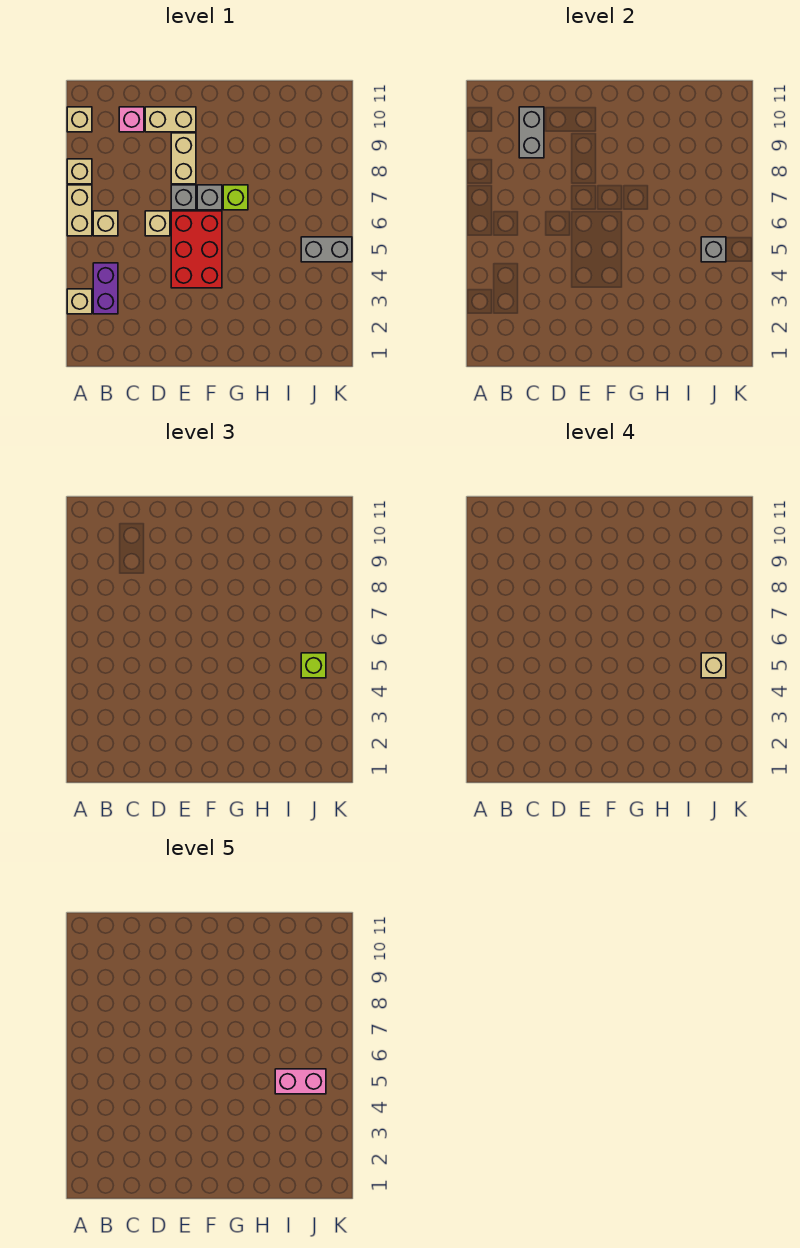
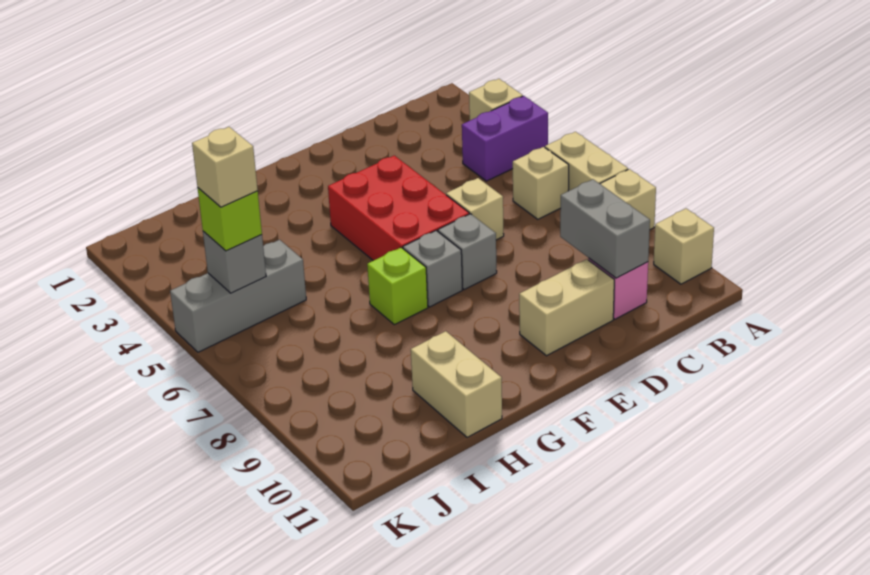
purple 1x2 brick [93,263,118,314] -> purple 1x2 brick turned to [462,96,548,181]
tan 1x2 brick [171,133,196,184] -> tan 1x2 brick moved to [411,331,502,437]
pink 1x2 brick [275,1069,326,1094] -> none
grey 1x2 brick [301,237,352,262] -> grey 1x3 brick [170,240,306,352]

